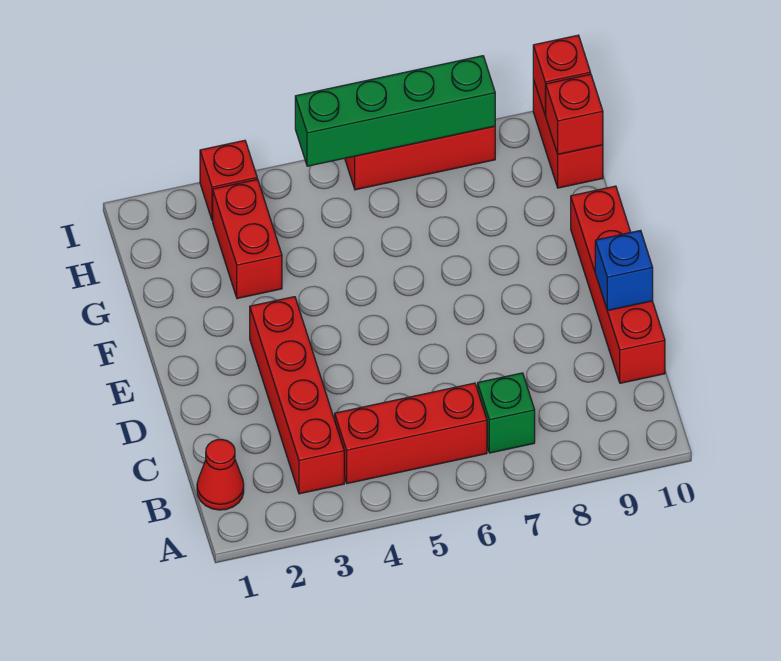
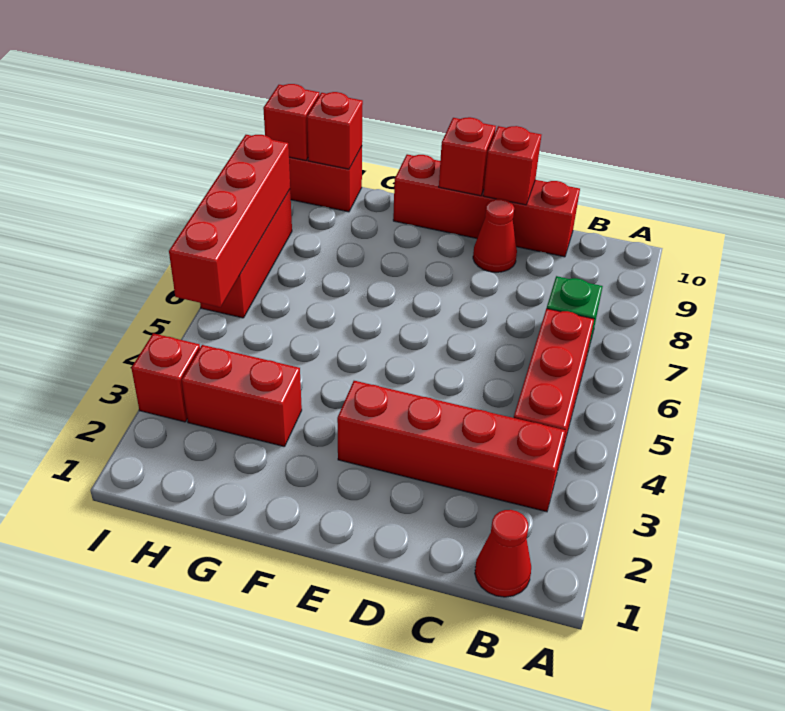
none -> red 1x1 cone [473,199,517,272]
blue 1x1 brick [595,230,653,311] -> red 1x1 brick [483,126,541,205]
none -> red 1x1 brick [439,117,496,196]
green 1x4 brick [295,56,495,166] -> red 1x4 brick [169,135,290,307]

